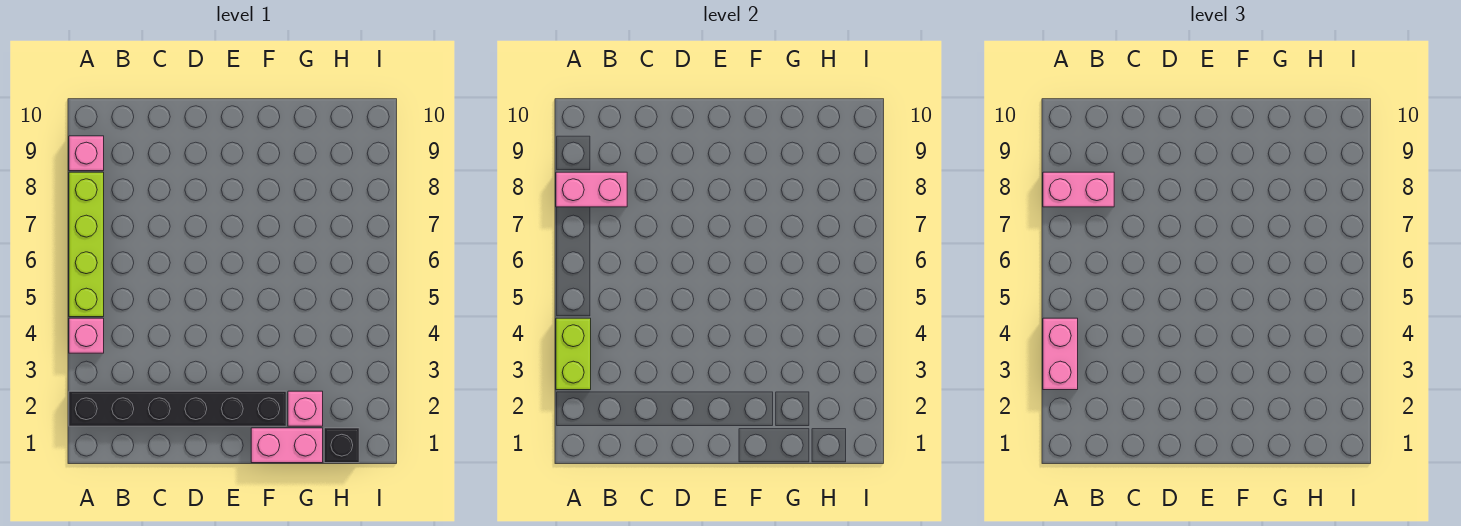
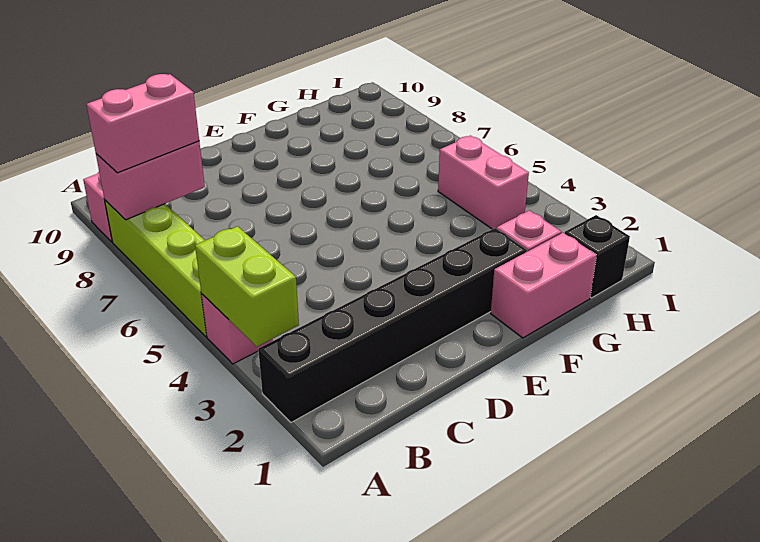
pink 1x2 brick [1043,318,1078,390] -> pink 1x2 brick moved to [438,136,529,229]

